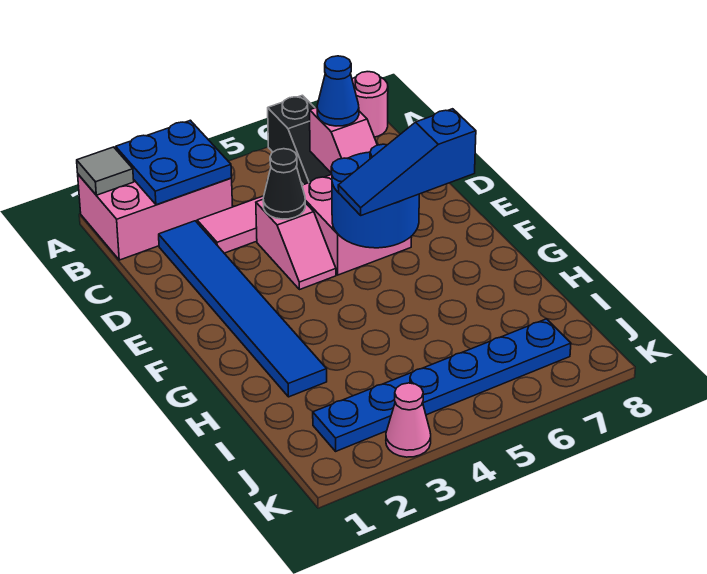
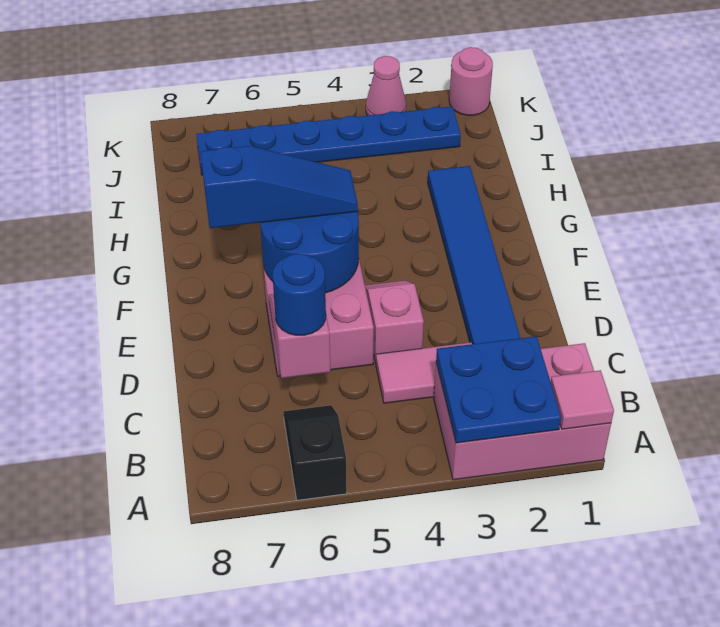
grey 1x1 tile [77,147,134,195] -> pink 1x1 tile [551,370,614,429]
pink 1x1 round brick [352,72,388,137] -> pink 1x1 round brick moved to [449,47,493,115]
blue 1x1 cone [317,56,359,126] -> blue 1x1 round brick [273,254,326,335]
black 1x1 cone [263,149,305,219] -> none

